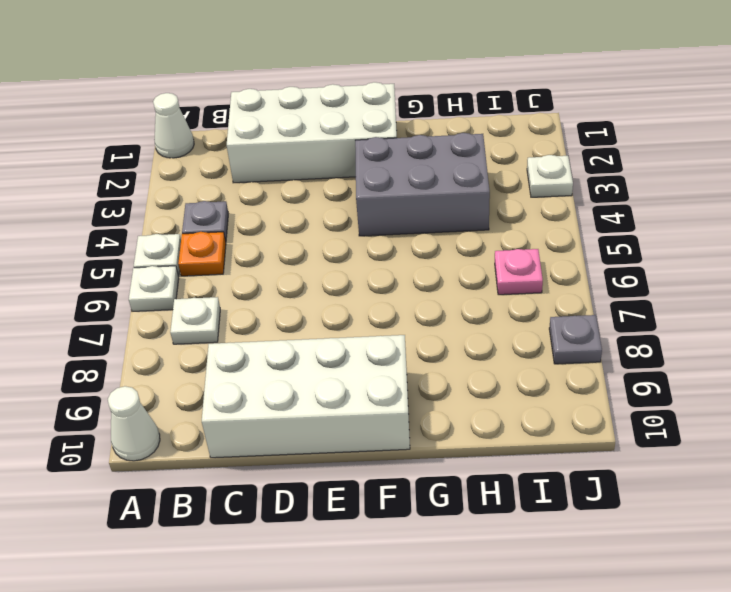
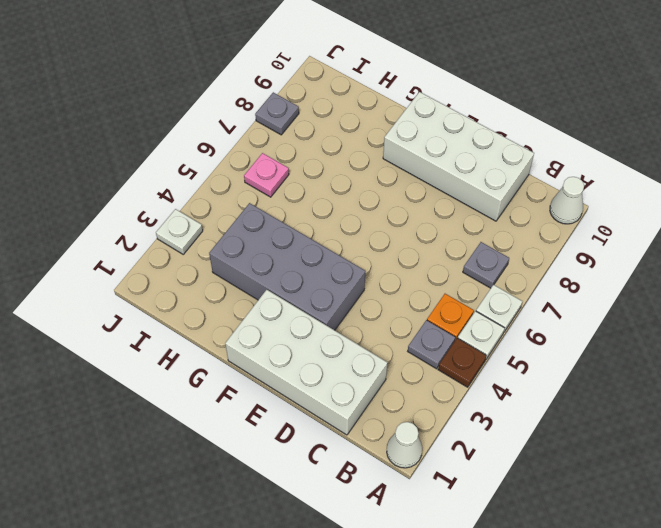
none -> brown 1x1 plate [438,338,487,387]
white 1x1 plate [170,297,220,344] -> grey 1x1 plate [463,242,509,288]
grey 2x3 brick [355,133,490,236] -> grey 2x4 brick [209,203,365,330]

